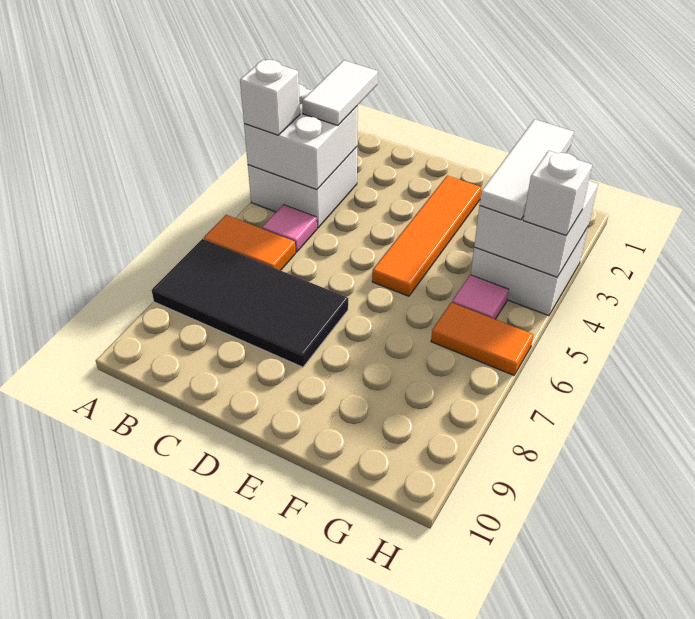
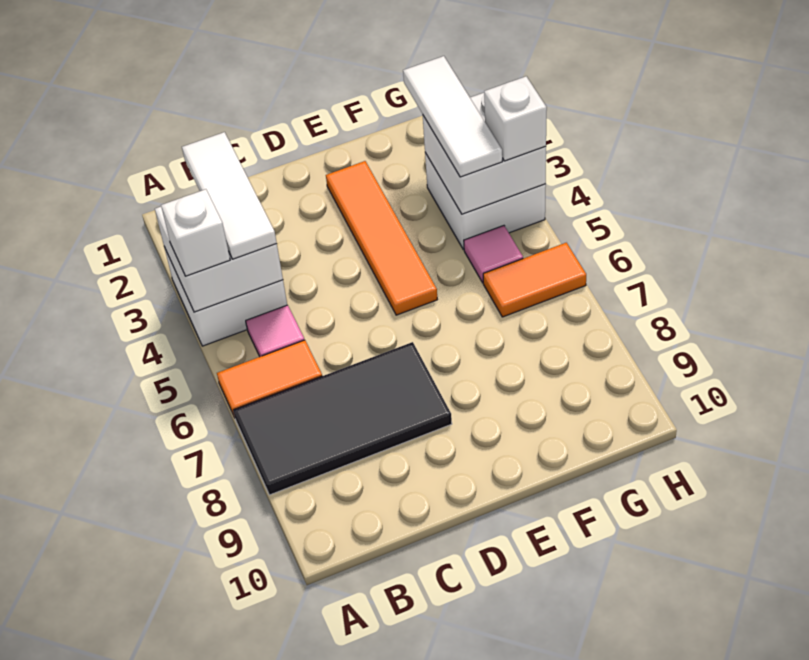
white 1x2 tile [302,60,378,125] -> white 1x3 tile [182,132,277,259]

